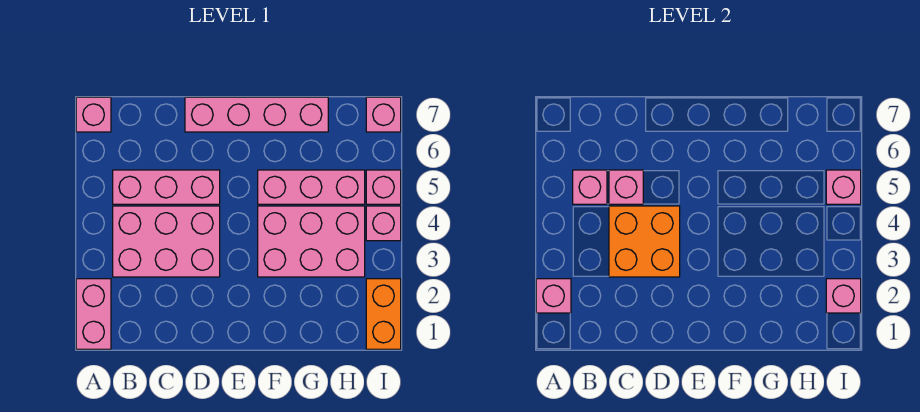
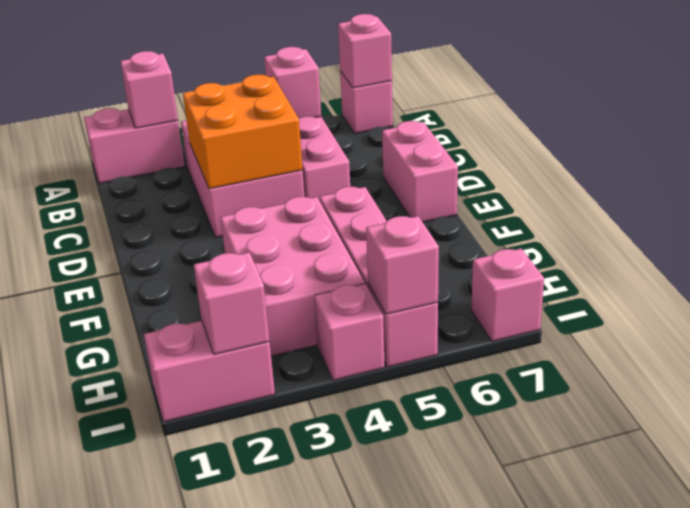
pink 1x1 brick [609,170,643,204] -> pink 1x1 brick moved to [338,14,392,88]
pink 1x4 brick [185,97,328,132] -> pink 1x2 brick [382,121,458,222]
orange 1x2 brick [366,279,401,349] -> pink 1x2 brick [144,321,275,422]

